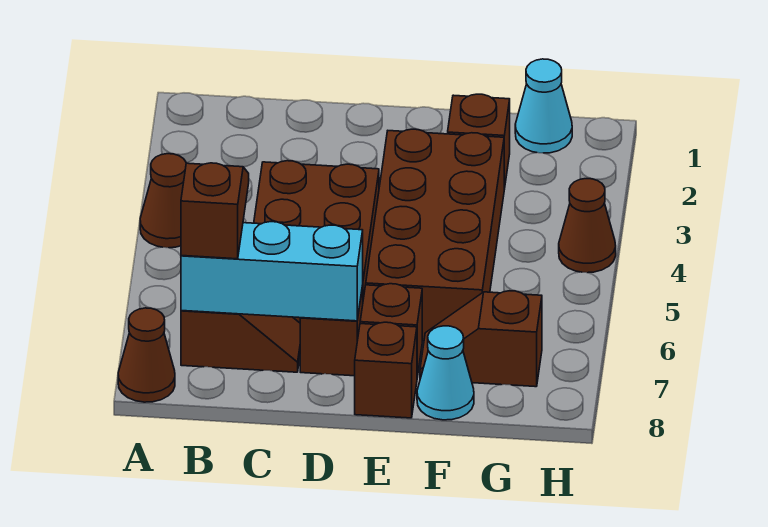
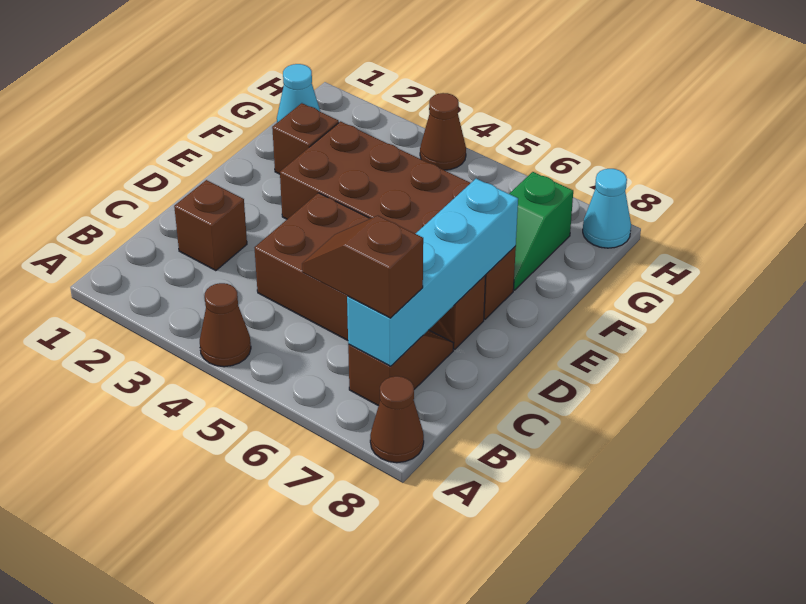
cyan 1x3 brick [181,222,363,321] -> cyan 1x4 brick [347,179,518,366]
brown 1x1 brick [355,322,417,418] -> brown 1x1 brick moved to [174,180,247,271]
brown 1x2 slope [420,291,542,387] -> green 1x2 slope [509,172,573,290]
cyan 1x1 cone [417,326,474,420] -> cyan 1x1 cone moved to [583,169,631,248]

